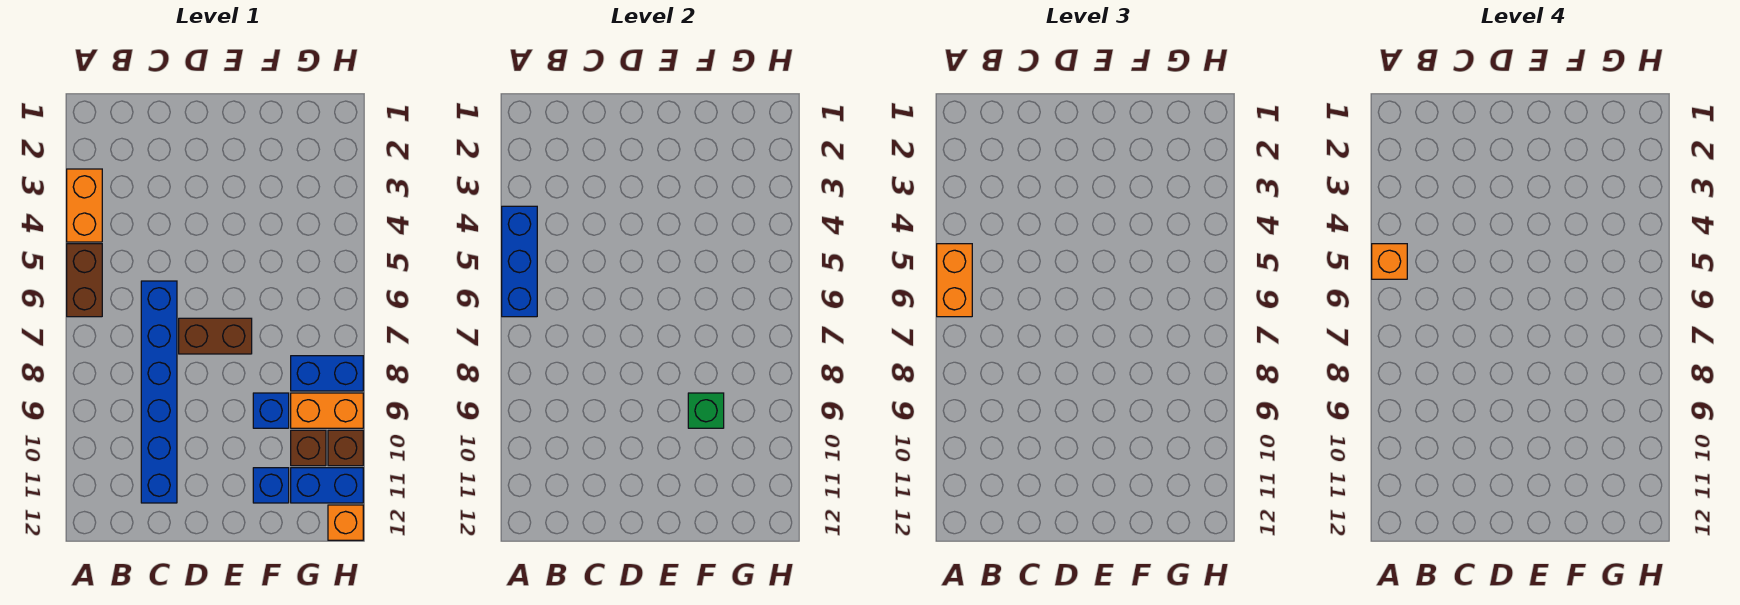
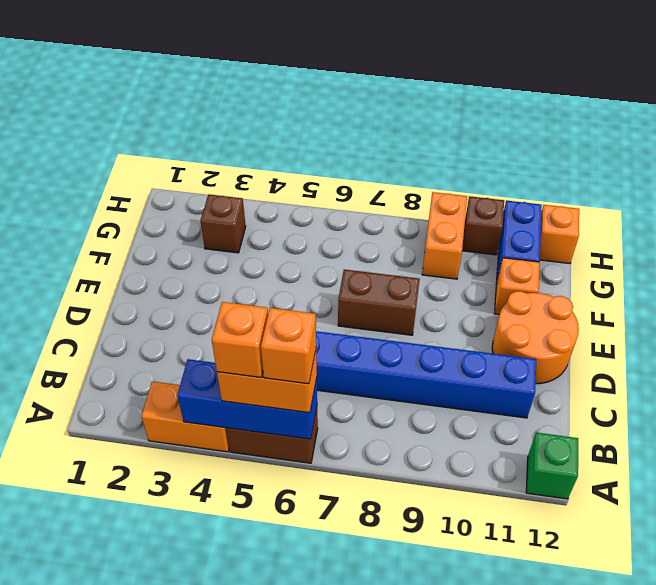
none -> orange 1x1 brick [261,308,316,384]
brown 1x2 brick [179,318,252,354] -> brown 1x2 brick turned to [338,269,420,335]
none -> orange 2x2 round brick [492,291,579,384]
blue 1x1 brick [253,393,289,428] -> none
green 1x1 brick [688,393,724,428] -> green 1x1 brick moved to [526,433,578,499]
blue 1x1 brick [253,468,289,503] -> orange 1x1 brick [494,258,540,315]
blue 1x2 brick [291,356,363,391] -> none
brown 1x1 brick [291,430,326,466] -> brown 1x1 brick moved to [200,194,246,253]

